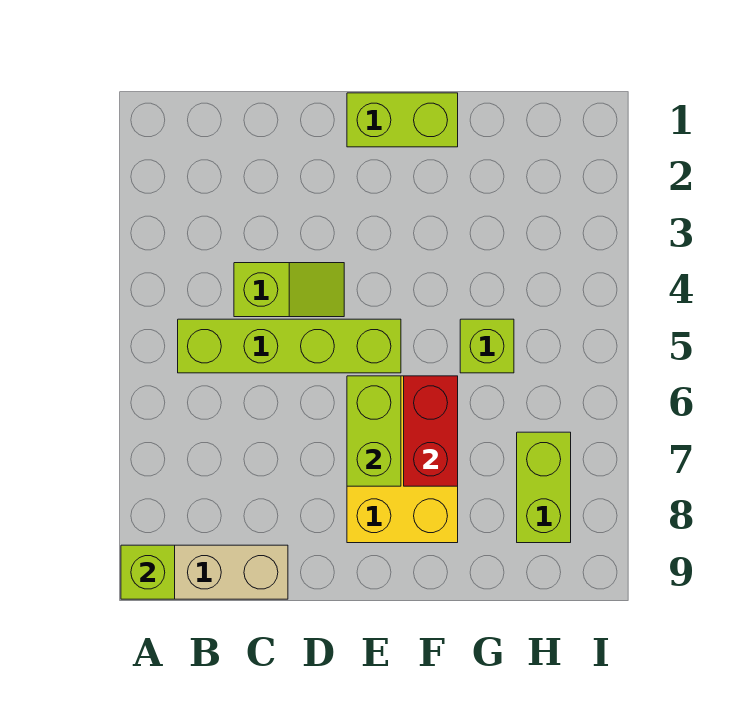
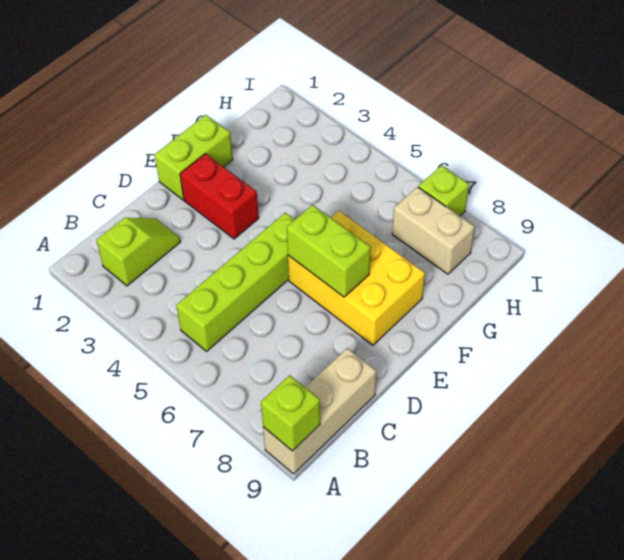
lime 1x2 slope [234,263,344,317] -> lime 1x2 slope moved to [97,218,180,286]
red 1x2 brick [404,376,458,486] -> red 1x2 brick moved to [180,154,259,239]
lime 1x1 brick [460,319,514,373] -> lime 1x1 brick moved to [419,165,469,216]
lime 1x2 brick [517,432,571,543] -> tan 1x2 brick [392,187,475,274]

